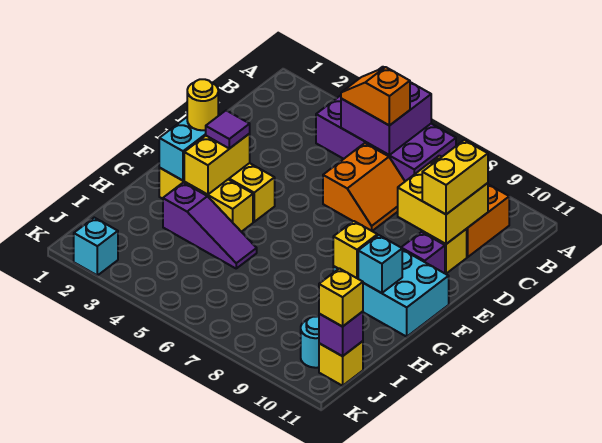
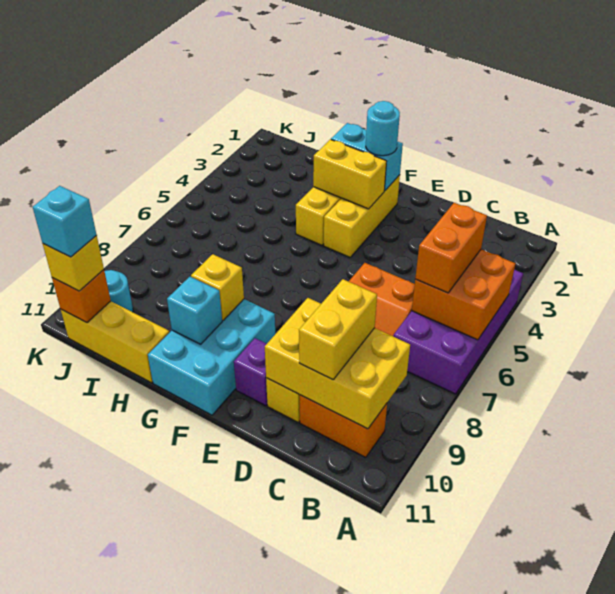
purple 2x2 brick [341,67,431,155] -> orange 2x2 brick [412,250,515,340]
orange 1x2 slope [341,67,410,126] -> orange 1x2 brick [415,203,487,293]
yellow 2x2 brick [398,156,488,244] -> yellow 2x3 brick [265,298,410,429]
yellow 1x2 brick [422,140,488,214] -> yellow 1x2 brick turned to [299,279,377,380]
yellow 1x1 round brick [187,79,218,130] -> cyan 1x1 round brick [366,101,400,156]
purple 1x1 tile [206,110,250,149] -> none
purple 1x3 slope [163,183,257,268] -> none
yellow 1x1 brick [319,341,363,386] -> yellow 1x3 brick [61,301,169,383]
purple 1x1 brick [319,312,363,356] -> orange 1x1 brick [52,270,111,323]
cyan 1x1 brick [74,218,118,275] -> cyan 1x1 brick moved to [33,186,96,257]

